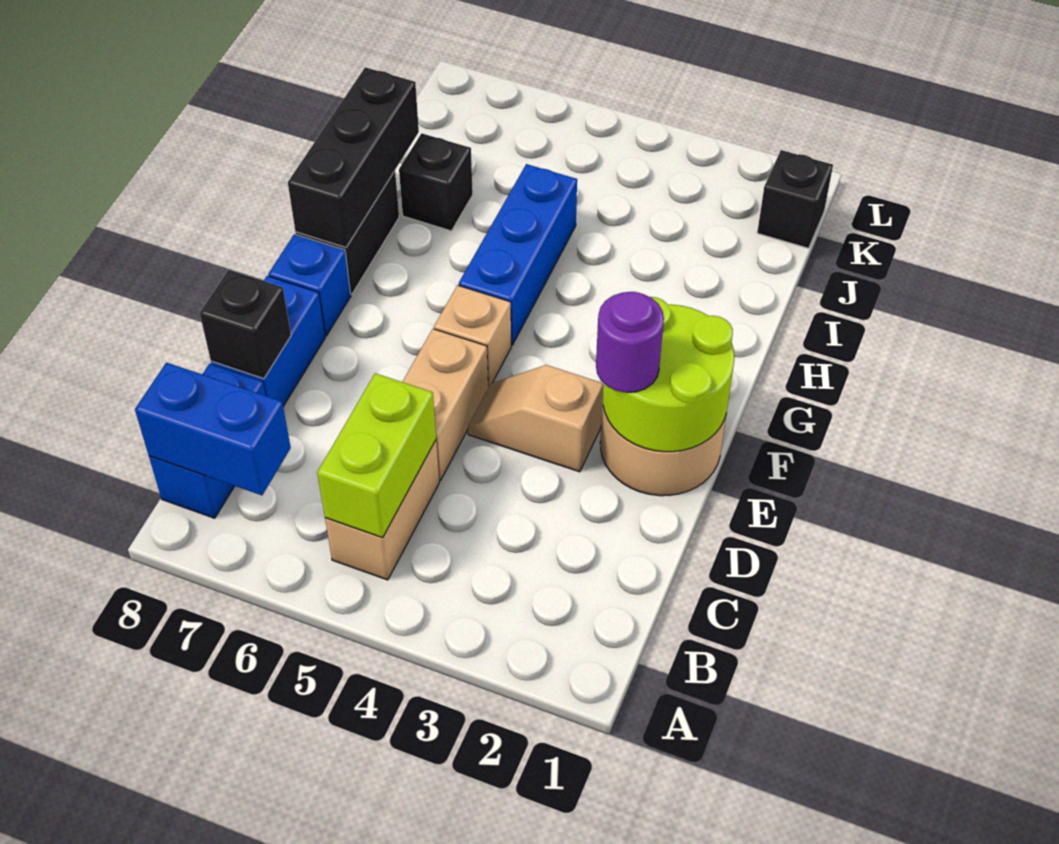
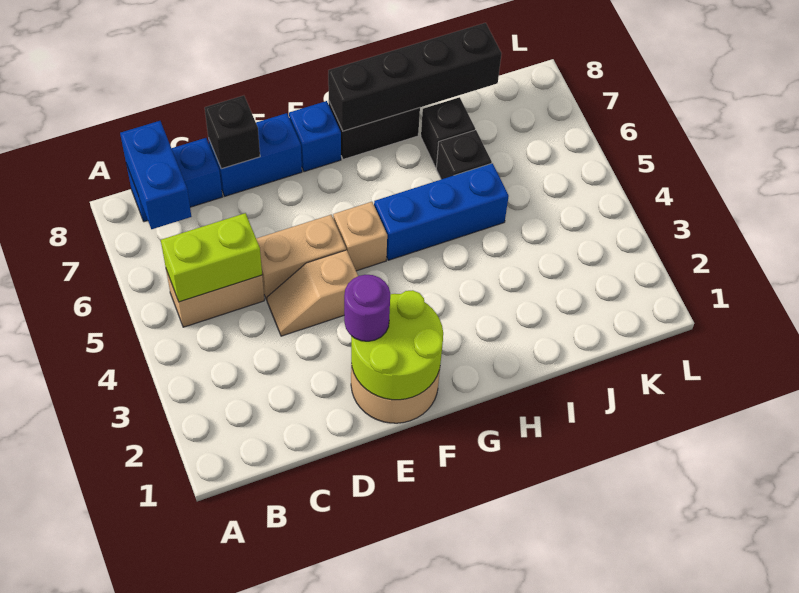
tan 1x2 slope [468,365,603,472] -> tan 1x2 slope turned to [267,250,358,336]
black 1x3 brick [288,67,419,247] -> black 1x4 brick [328,23,501,131]
black 1x1 brick [757,150,833,248] -> black 1x1 brick moved to [436,130,492,179]

